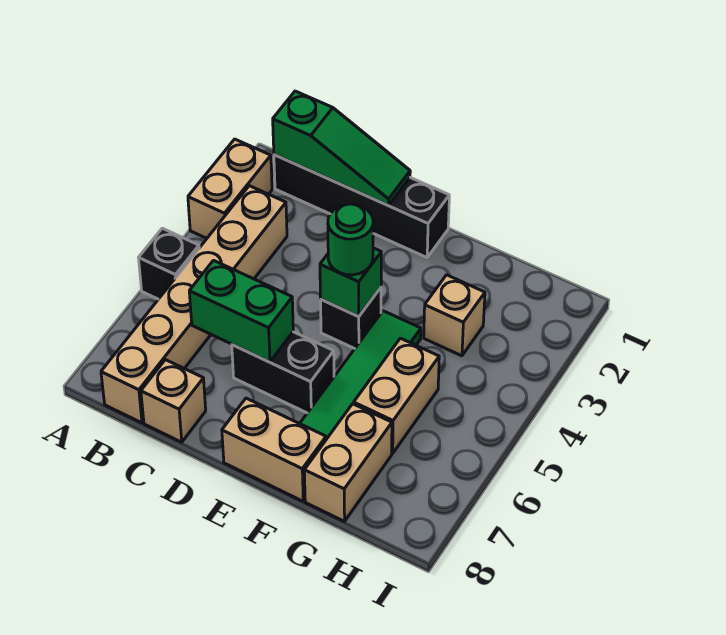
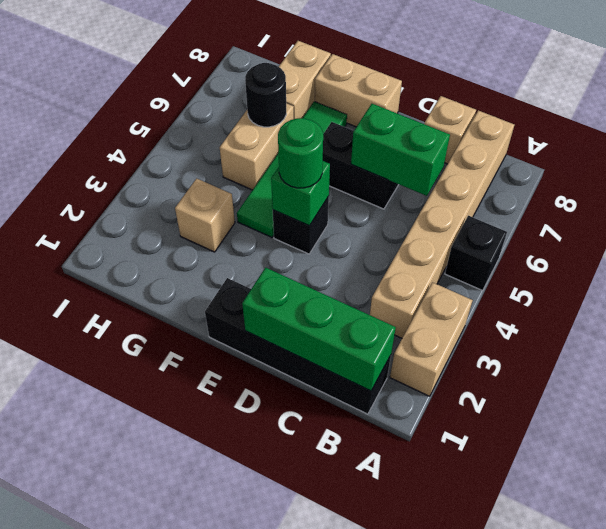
green 1x3 slope [273,91,410,205] -> green 1x3 brick [242,268,396,391]
none -> black 1x1 round brick [245,63,286,127]

